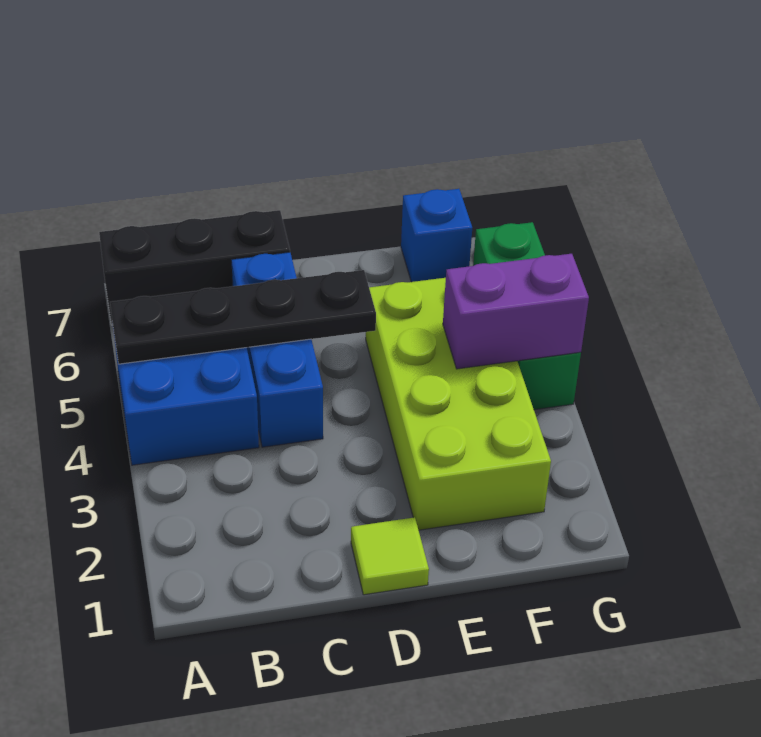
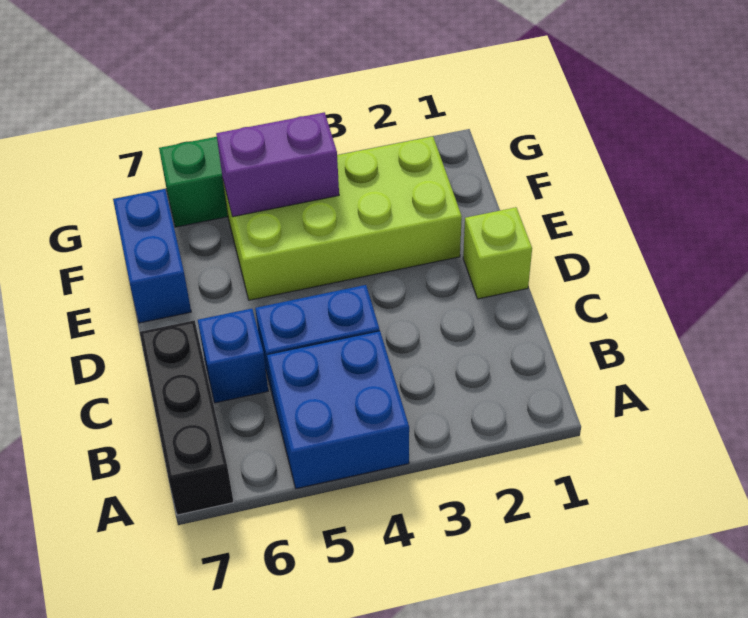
black 1x4 plate [110,270,376,364] -> none
lime 1x1 tile [351,517,429,595] -> lime 1x1 brick [463,207,532,299]
purple 1x2 brick [443,254,589,369] -> purple 1x2 brick turned to [216,112,339,217]
blue 1x1 brick [401,189,472,282] -> blue 1x2 brick [113,189,191,323]

